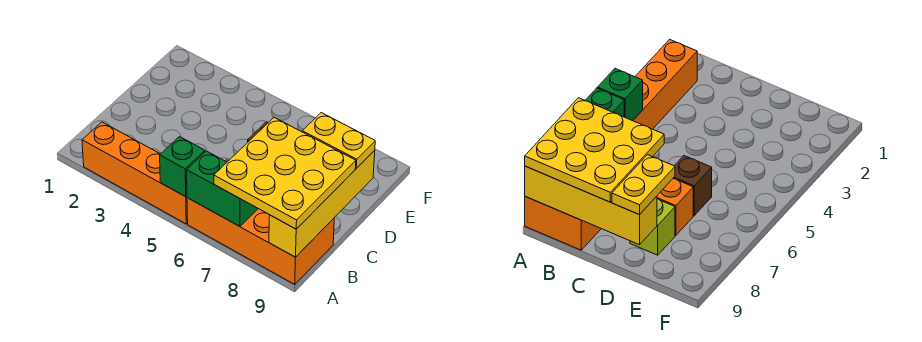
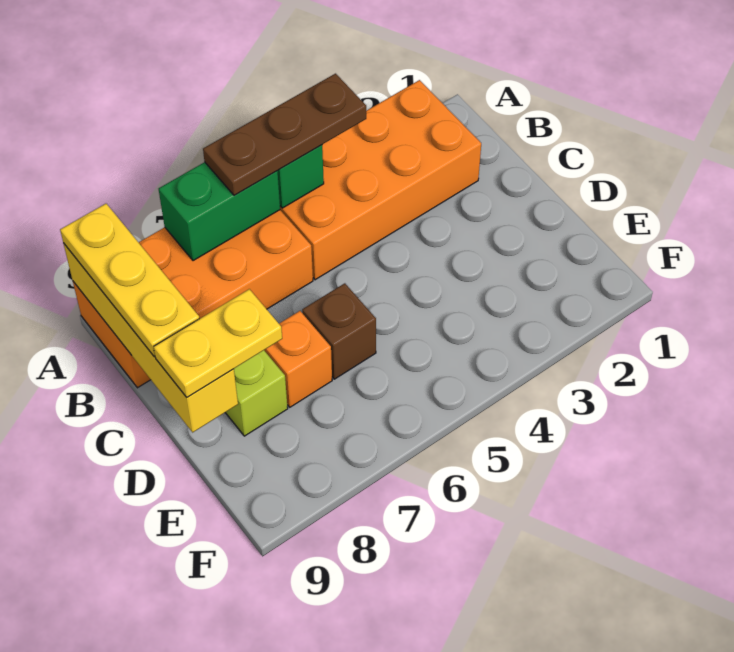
orange 1x4 brick [82,122,188,224] -> orange 2x4 brick [280,80,481,280]
none -> brown 1x3 plate [203,74,366,195]
yellow 3x3 plate [214,118,356,229] -> yellow 1x3 plate [60,204,199,357]

